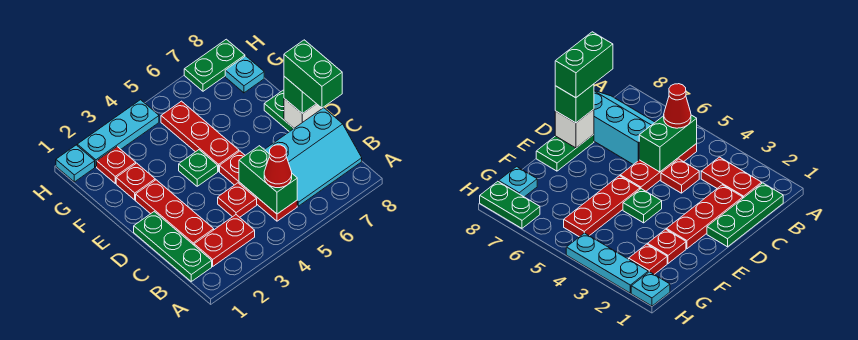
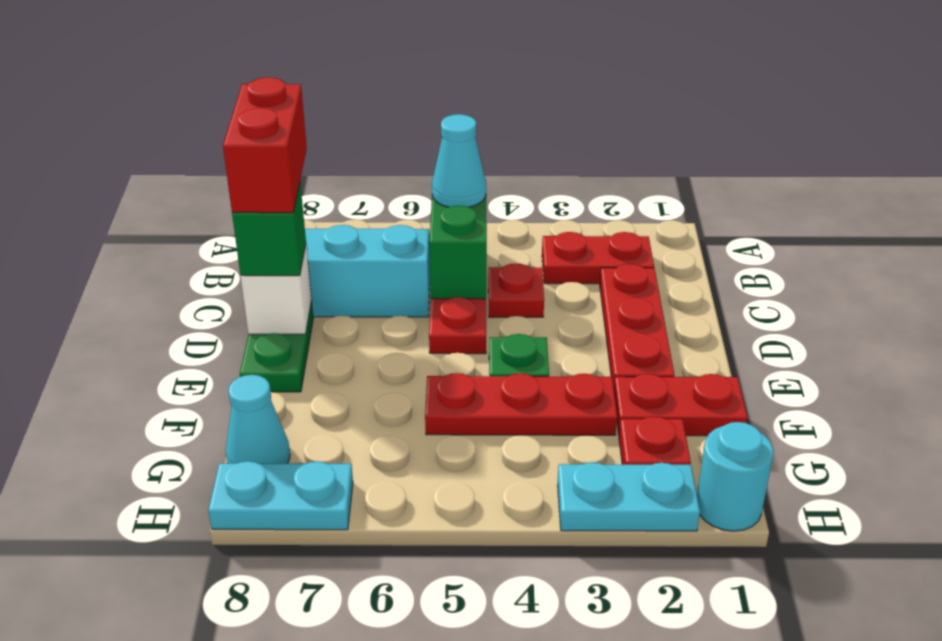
green 1x3 plate [134,212,212,281] -> none
red 1x1 cone [264,145,292,188] -> cyan 1x1 cone [432,114,486,207]
green 1x2 brick [284,40,342,108] -> red 1x2 brick [223,77,307,213]
red 1x3 plate [161,101,239,171] -> red 1x3 plate turned to [425,373,617,435]
red 1x1 plate [116,163,155,200] -> red 1x2 plate [614,374,747,436]
cyan 1x1 plate [225,56,264,93] -> cyan 1x1 cone [226,375,290,463]
cyan 1x1 plate [56,145,95,182] -> cyan 1x1 round brick [697,422,773,531]
cyan 1x3 plate [77,100,159,167] -> cyan 1x2 plate [558,462,700,531]
green 1x2 plate [184,39,245,91] -> cyan 1x2 plate [208,461,353,530]

